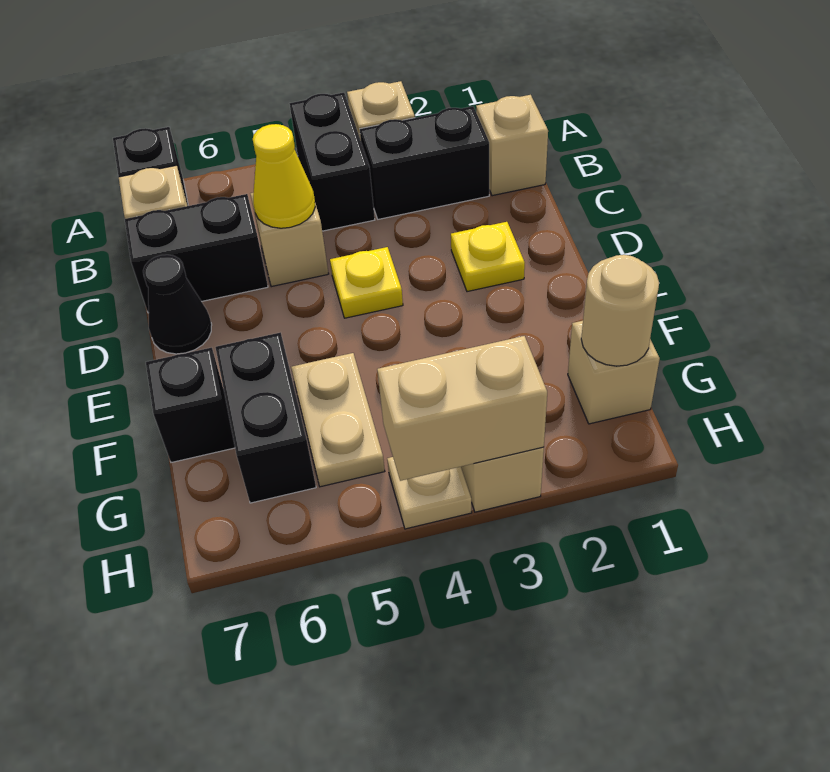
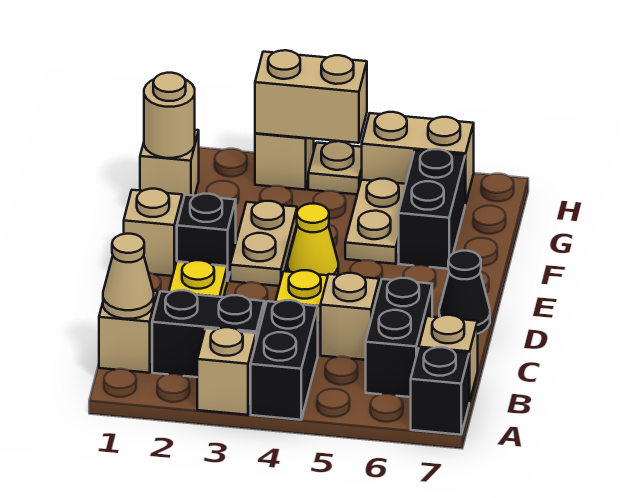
none -> tan 1x1 cone [103,234,154,319]
yellow 1x1 cone [253,124,315,228] -> yellow 1x1 cone moved to [288,204,338,275]
black 1x2 brick [125,194,268,313] -> black 1x2 brick turned to [366,278,432,397]
none -> tan 1x1 brick [124,189,182,276]
none -> tan 1x2 plate [230,201,297,286]
black 1x1 brick [146,348,235,463] -> black 1x1 brick moved to [177,194,236,281]
none -> tan 1x2 brick [362,112,474,204]

